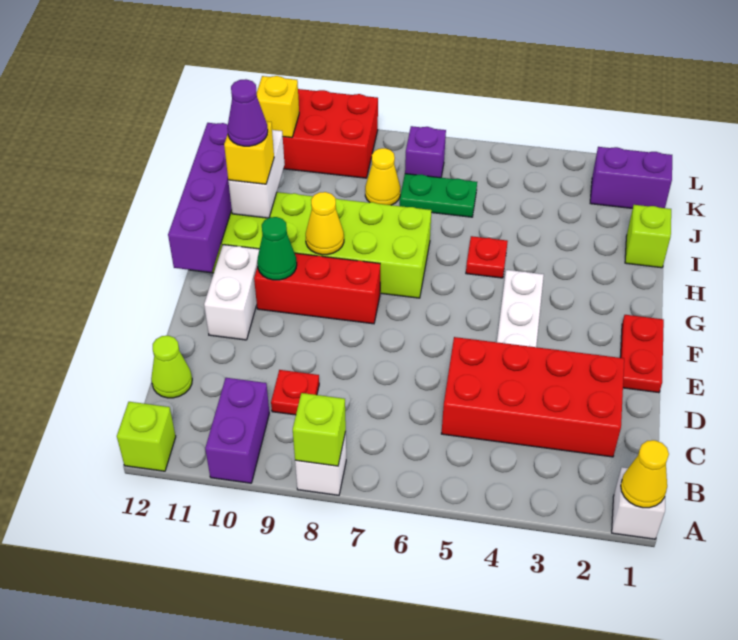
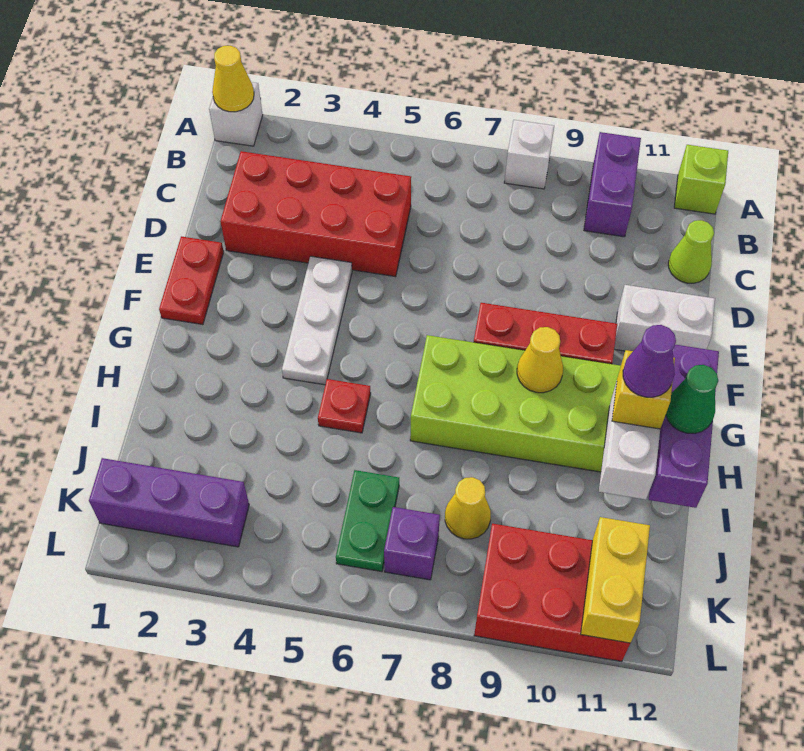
lime 1x1 brick [293,393,346,466] -> none
red 1x1 plate [271,370,319,415] -> none
white 1x2 brick [204,245,259,340] -> white 1x2 brick turned to [614,285,715,351]
green 1x1 cone [257,217,297,280] -> green 1x1 cone moved to [666,365,718,433]
purple 1x4 brick [168,123,232,272] -> purple 1x3 brick [649,345,719,508]
lime 1x1 brick [625,205,671,268] -> none
green 1x2 plate [400,174,477,217] -> green 1x2 plate turned to [336,470,399,572]
purple 1x2 brick [590,147,672,208] -> purple 1x3 brick [89,458,249,547]
yellow 1x1 brick [257,76,299,138] -> yellow 1x2 brick [581,517,650,643]

